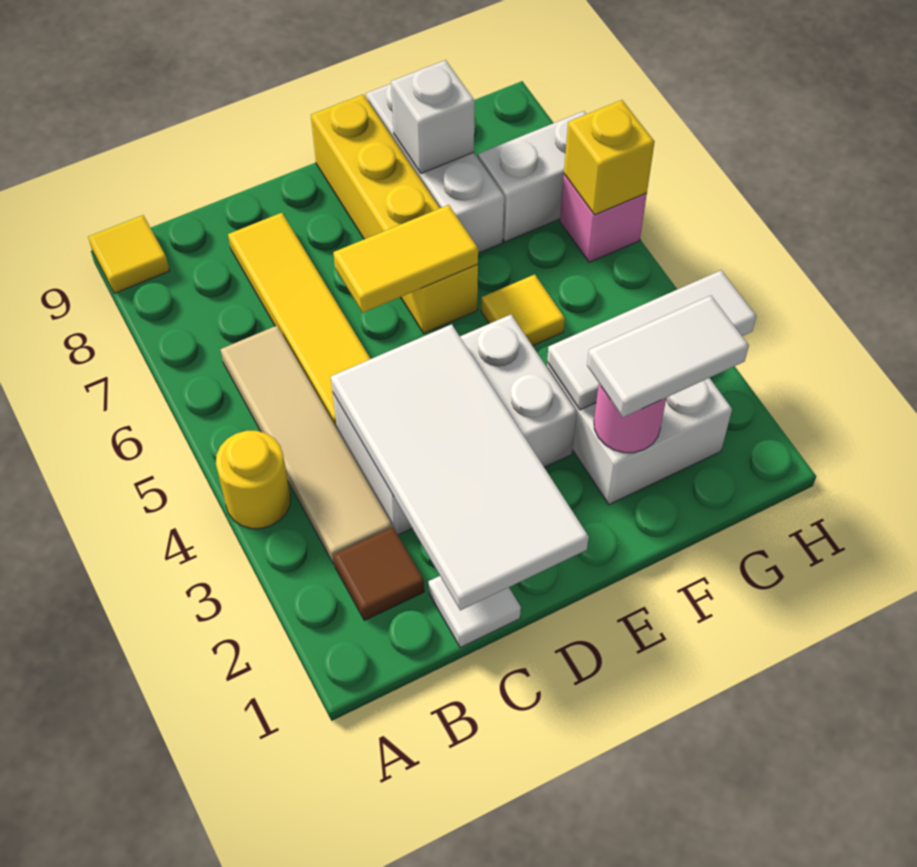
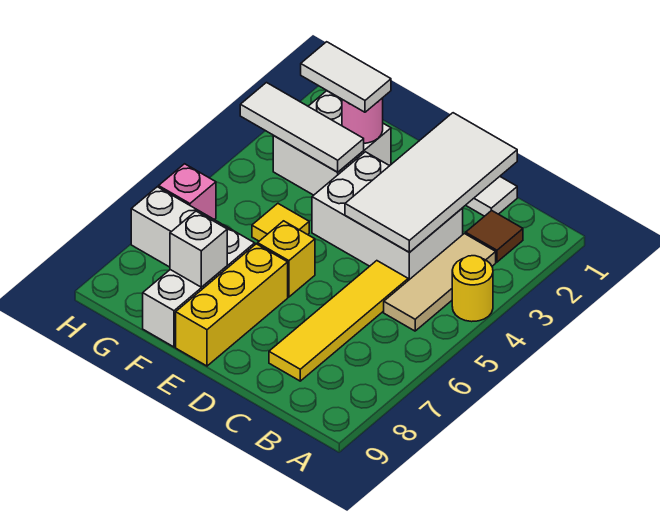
yellow 1x1 tile [88,215,169,293] -> none
tan 1x4 tile [220,326,392,564] -> tan 1x3 tile [384,234,496,331]
yellow 1x2 tile [333,205,478,313] -> none
yellow 1x1 brick [564,100,655,215] -> none

